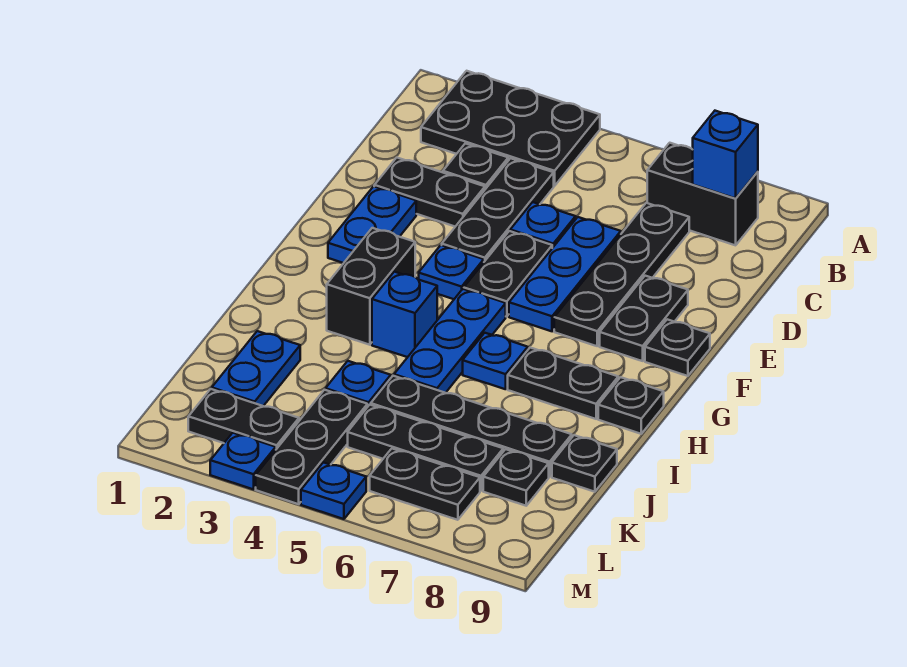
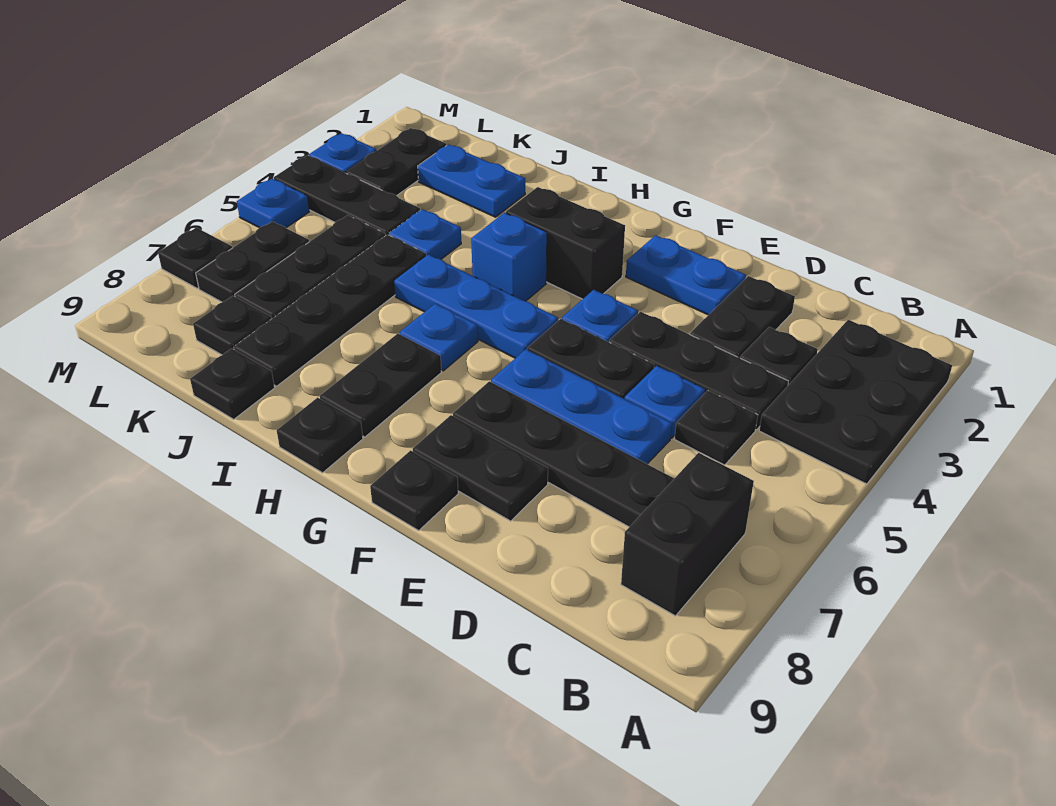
blue 1x1 brick [693,111,758,198] -> none
none -> black 1x1 plate [675,390,758,465]
none -> black 1x1 plate [158,228,232,288]

